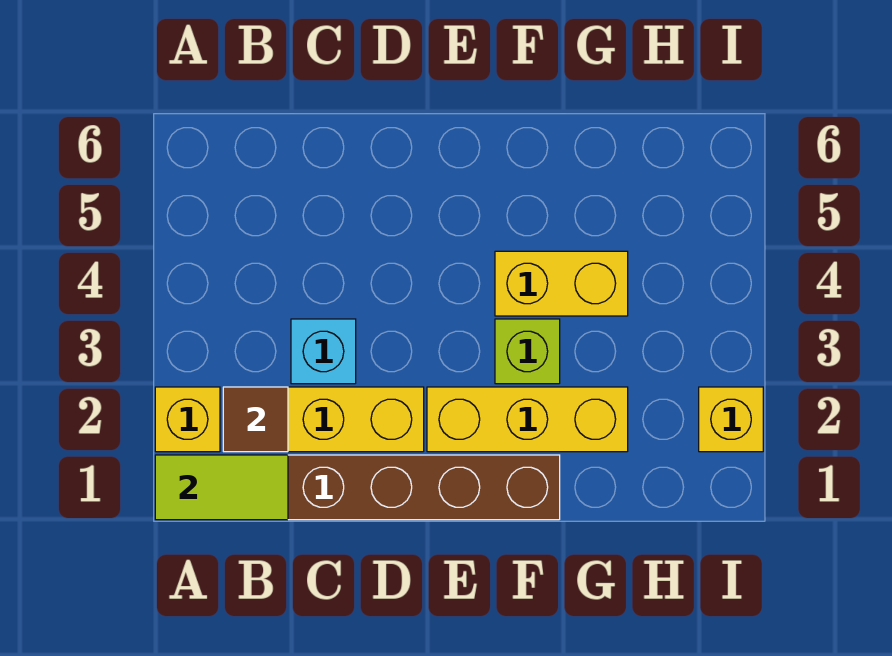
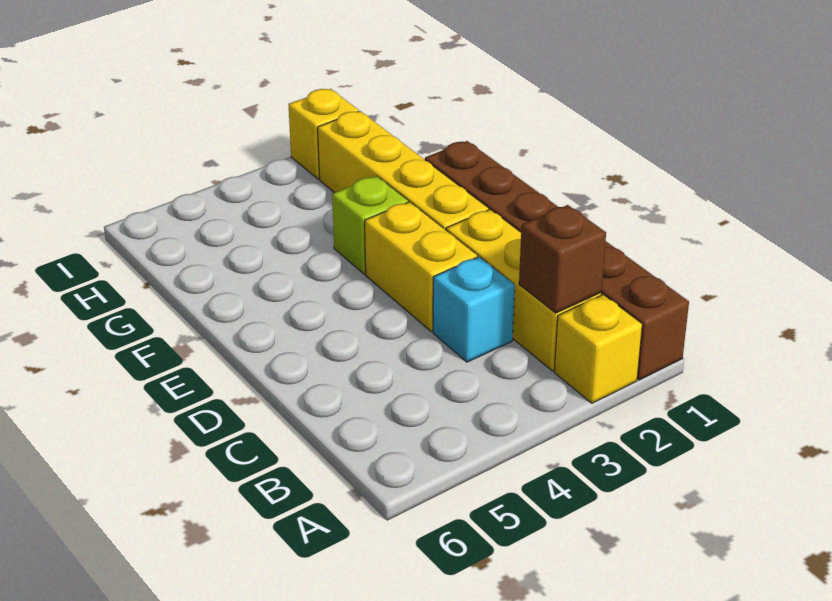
lime 1x2 tile [155,455,288,520] -> none
brown 1x1 tile [223,387,288,452] -> brown 1x1 brick [519,205,606,313]
yellow 1x3 brick [427,387,628,452] -> yellow 1x4 brick [318,111,489,230]
yellow 1x2 brick [495,251,628,316] -> yellow 1x2 brick moved to [365,202,478,332]

